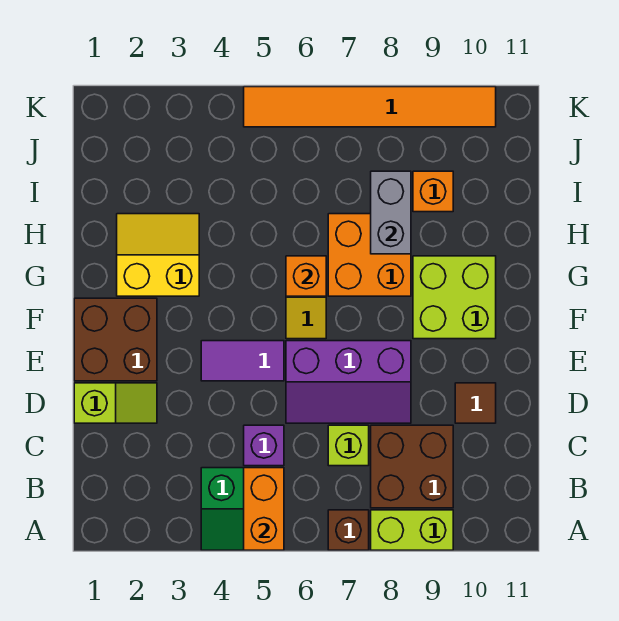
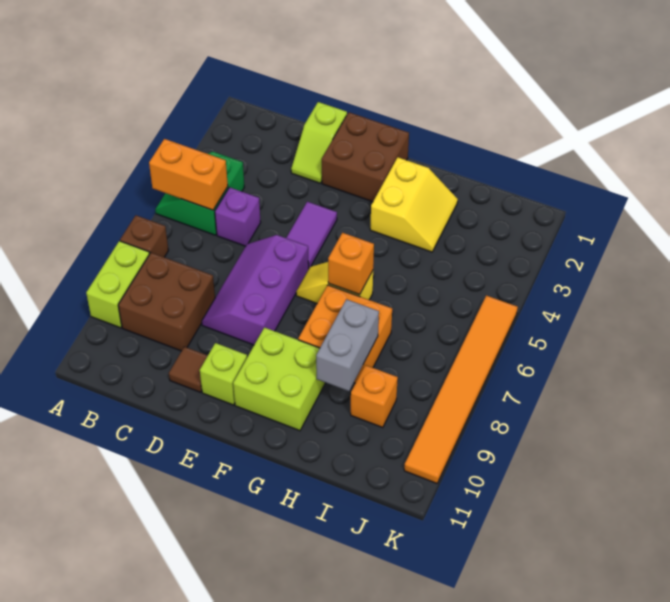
lime 1x1 brick [328,425,369,466] -> lime 1x1 brick moved to [200,343,247,405]
grey 1x2 brick [371,171,411,254] -> grey 1x2 brick turned to [316,299,379,391]

